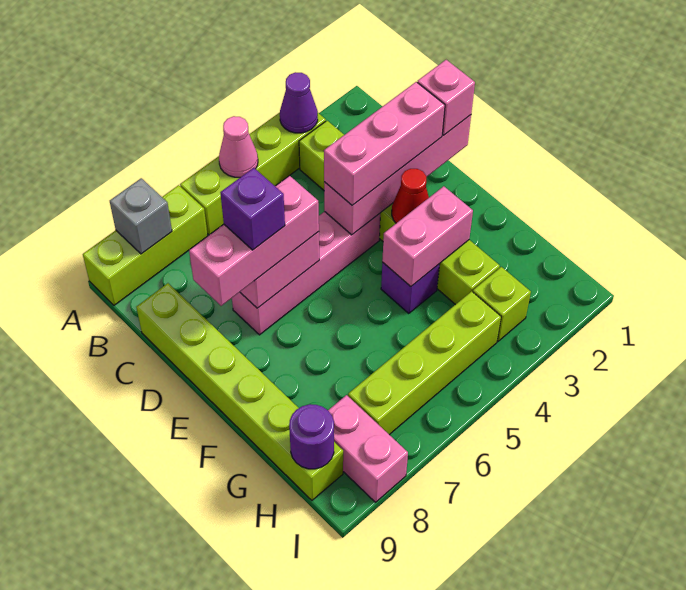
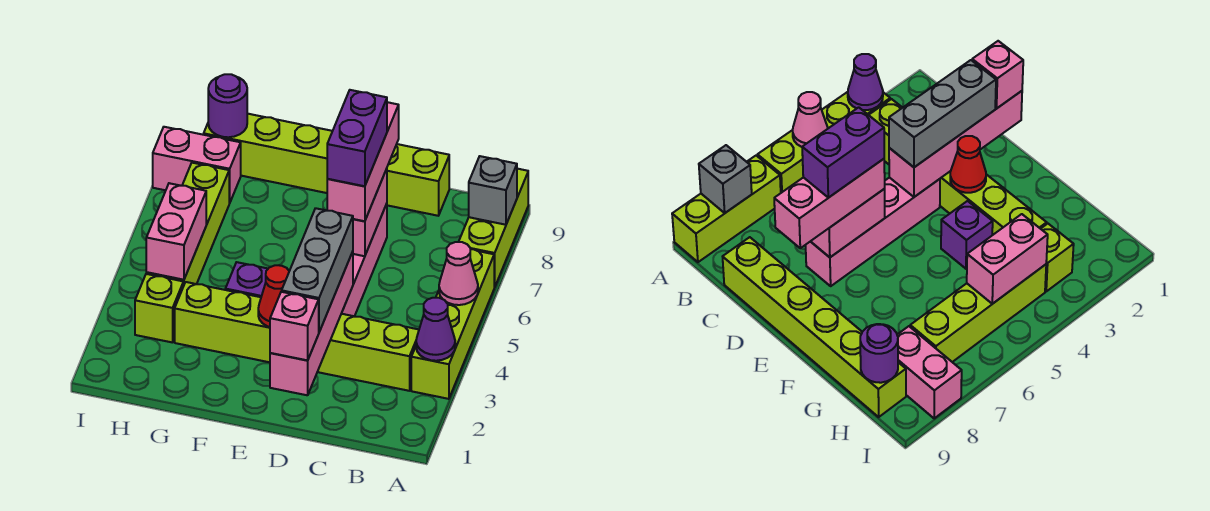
pink 1x3 brick [324,82,445,205] -> grey 1x3 brick [282,208,353,332]
purple 1x1 brick [220,168,285,250] -> purple 1x2 brick [327,90,387,186]
pink 1x2 brick [382,186,473,287] -> pink 1x2 brick moved to [146,183,206,280]

